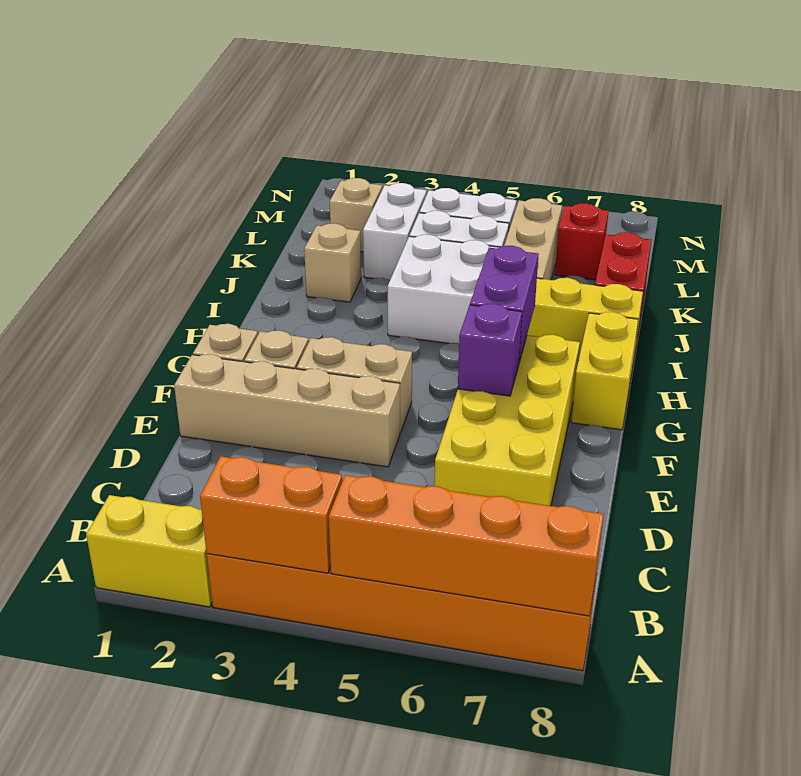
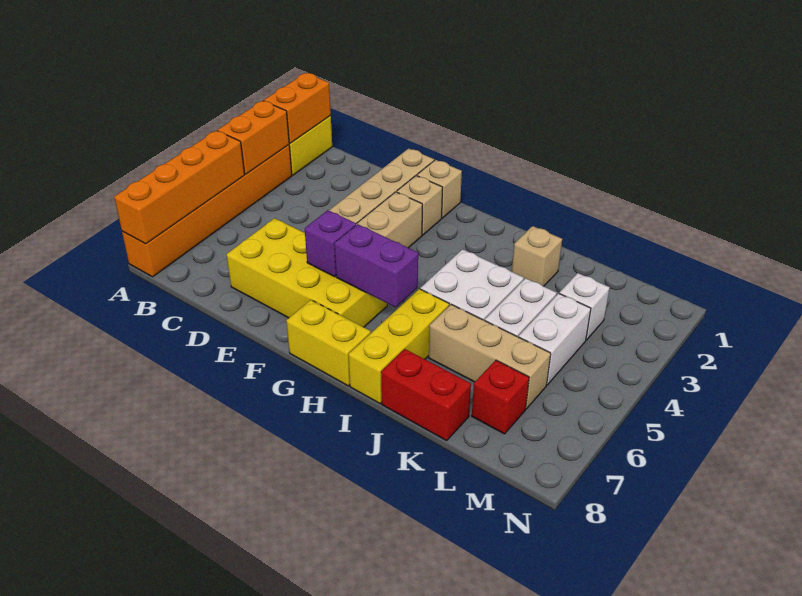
none -> orange 1x2 brick [264,73,331,143]
white 1x2 brick [363,183,427,280] -> white 1x1 brick [559,273,610,340]
tan 1x1 brick [330,178,382,252] -> none

